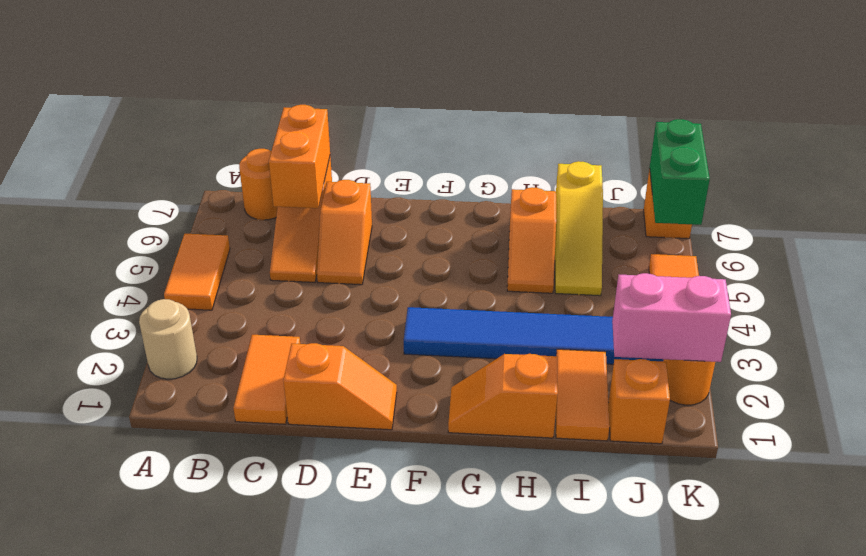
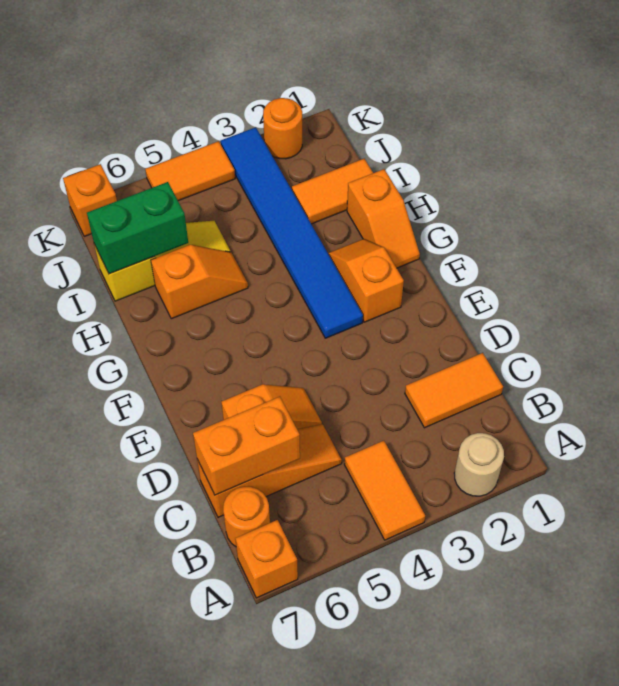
orange 1x2 tile [164,234,230,310] -> orange 1x2 tile turned to [344,441,425,540]
orange 1x2 slope [283,343,397,430] -> orange 1x2 slope moved to [328,239,404,322]
orange 1x1 brick [608,359,670,444] -> orange 1x1 brick moved to [235,520,298,598]
pink 1x2 brick [612,273,731,362] -> none
green 1x2 brick [650,119,710,225] -> green 1x2 brick moved to [87,182,188,274]

